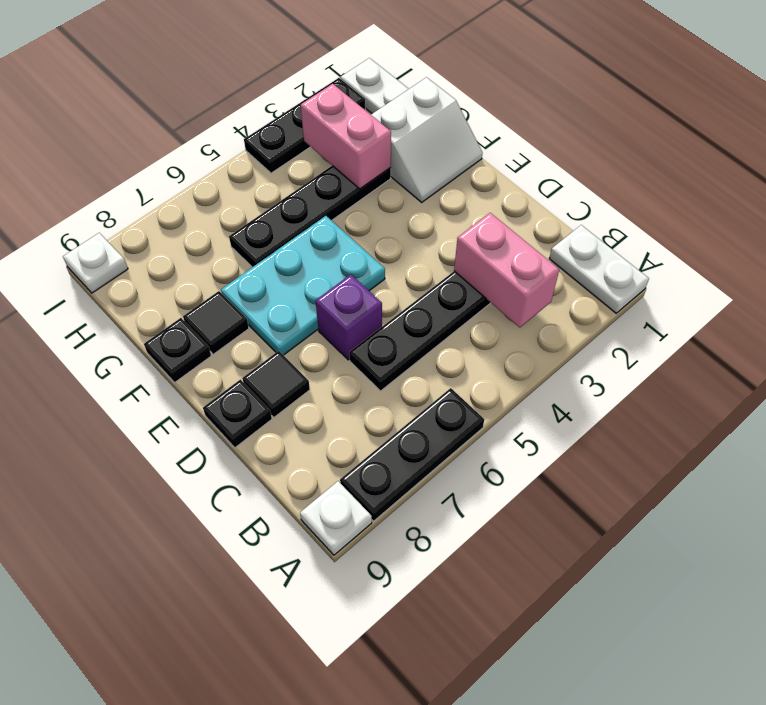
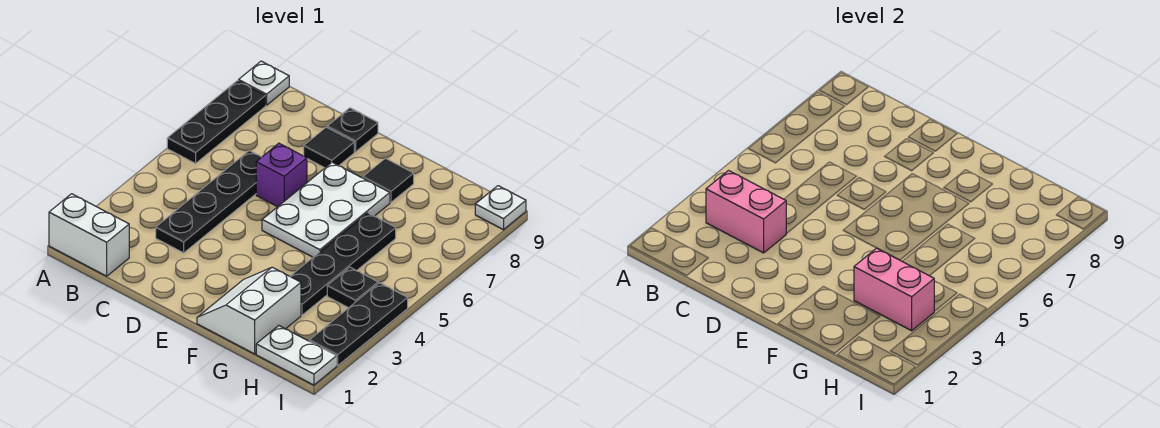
white 1x2 plate [549,225,649,313] -> white 1x2 brick [49,194,129,276]
cyan 2x3 plate [221,216,385,355] -> white 2x3 plate [262,162,390,257]
black 1x1 plate [144,318,211,383] -> black 1x1 plate moved to [327,267,378,308]

